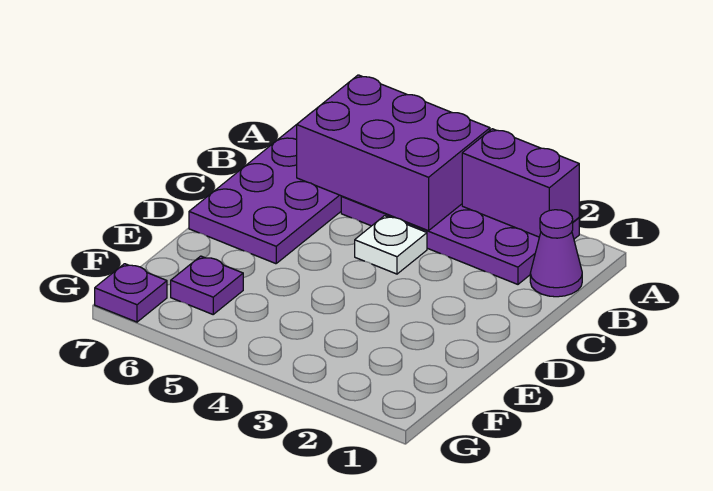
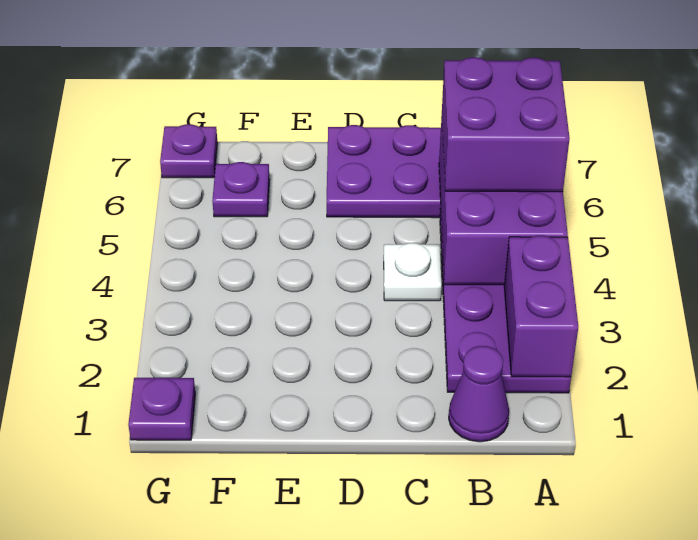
none -> purple 2x2 brick [442,57,570,192]
none -> purple 1x1 plate [128,378,195,440]

